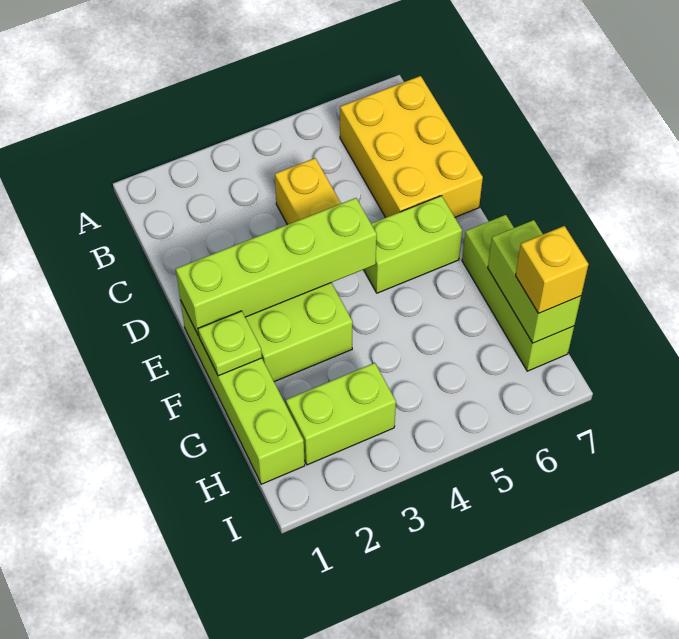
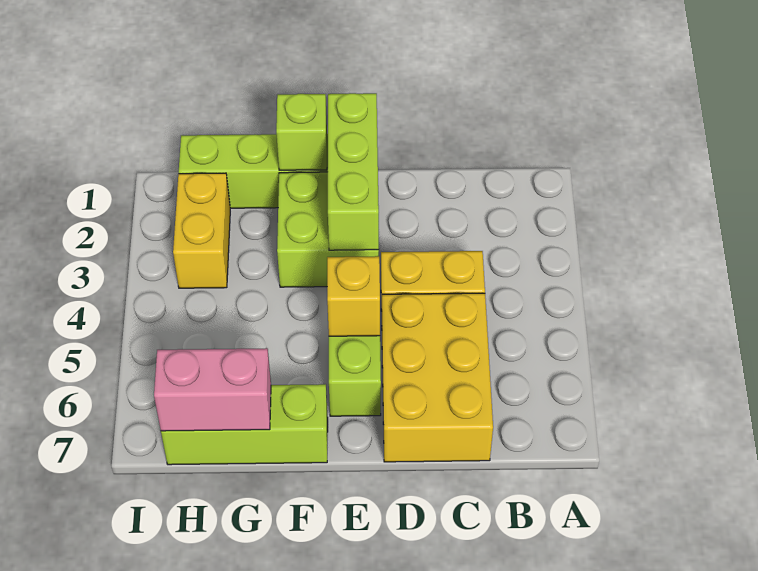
yellow 2x3 brick [340,76,483,218] -> yellow 2x3 brick turned to [382,293,493,462]
lime 1x4 brick [176,198,377,336] -> lime 1x3 brick [328,93,379,250]
lime 1x1 plate [198,311,262,376] -> lime 1x1 brick [276,94,327,170]
lime 1x2 brick [488,220,581,343] -> pink 1x2 brick [154,348,271,431]
lime 1x2 brick [286,363,396,465] -> yellow 1x2 brick [173,173,230,288]
yellow 1x1 brick [516,226,589,313] -> yellow 1x1 brick moved to [327,256,380,336]

